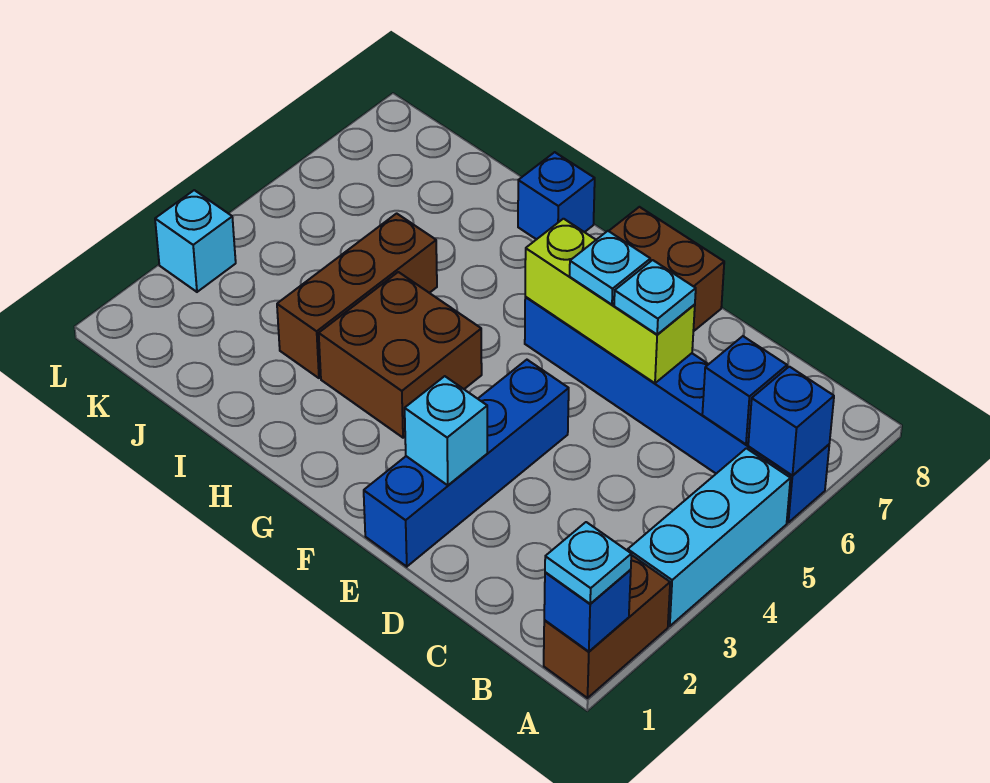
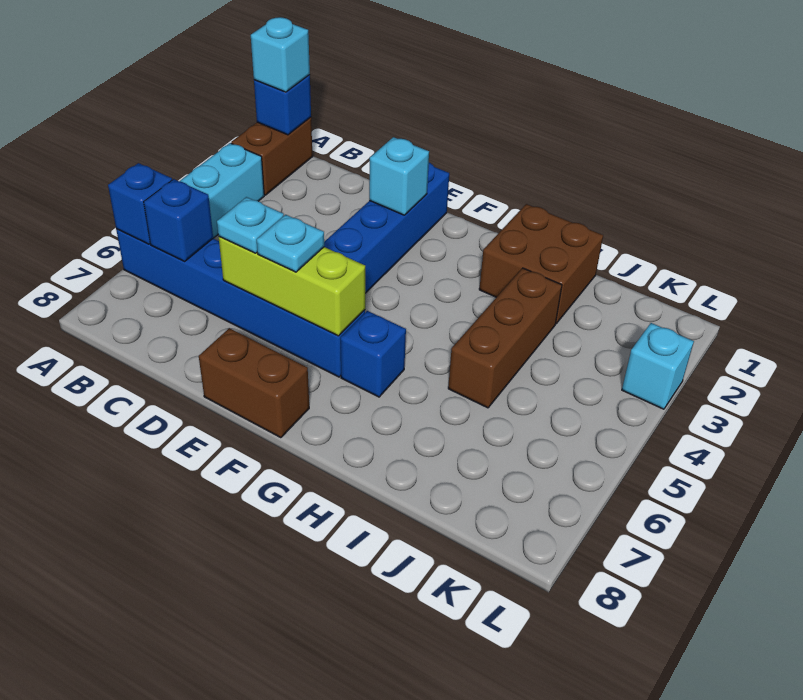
cyan 1x1 plate [545,522,631,604] -> cyan 1x1 brick [251,17,310,92]
brown 2x2 brick [319,272,482,438] -> brown 2x2 brick moved to [479,204,603,324]
blue 1x1 brick [518,152,595,239] -> blue 1x1 brick moved to [341,311,406,397]

